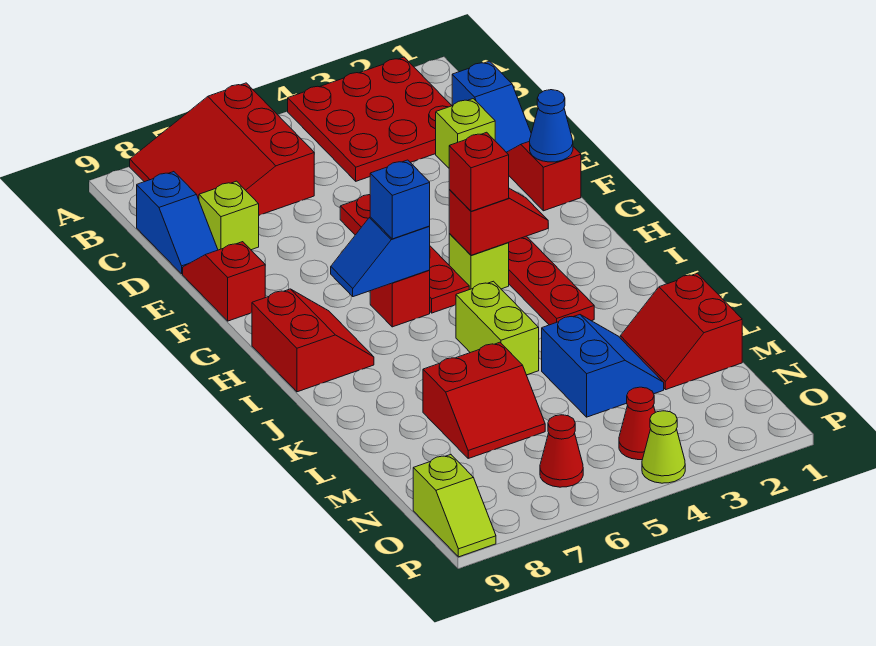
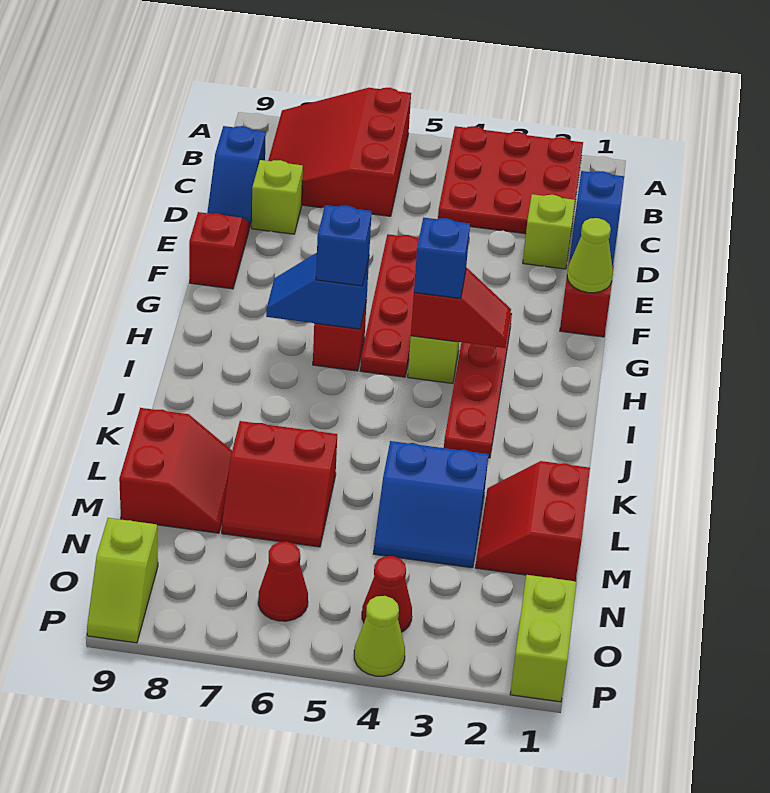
blue 1x1 cone [530,90,573,162] -> lime 1x1 cone [567,218,613,293]
red 1x1 brick [449,132,509,211] -> blue 1x1 brick [414,218,470,298]
red 2x2 slope [252,289,374,392] -> red 2x2 slope moved to [119,408,232,533]
lime 1x2 brick [456,281,539,375] -> lime 1x2 brick moved to [510,575,577,702]
blue 2x2 slope [542,315,664,417] -> blue 2x2 slope turned to [373,441,489,568]

